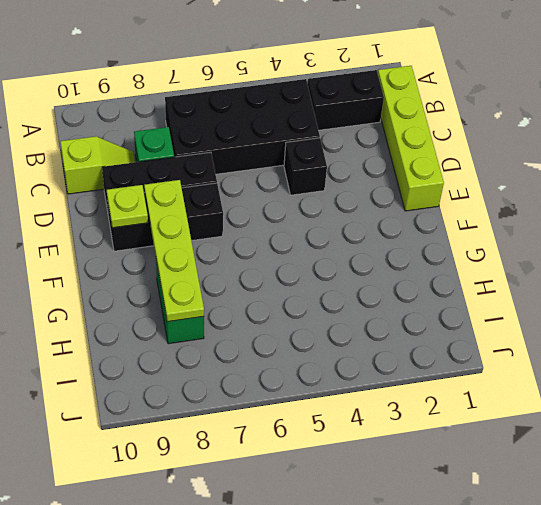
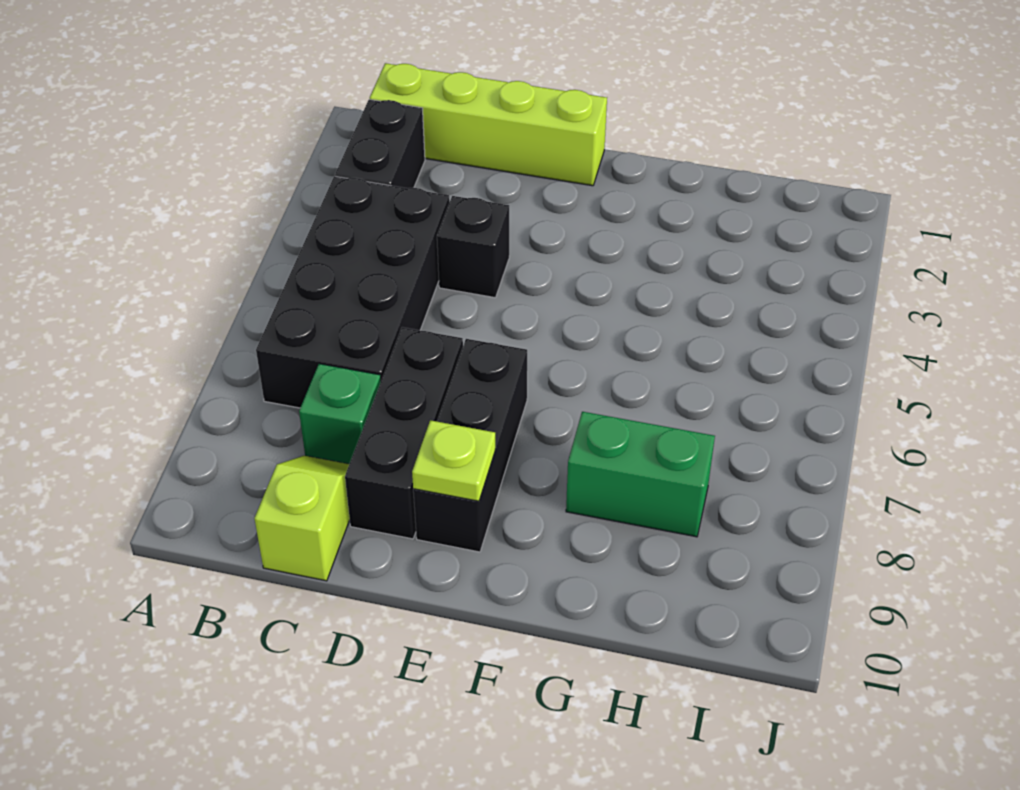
lime 1x4 plate [144,180,204,322] -> none

